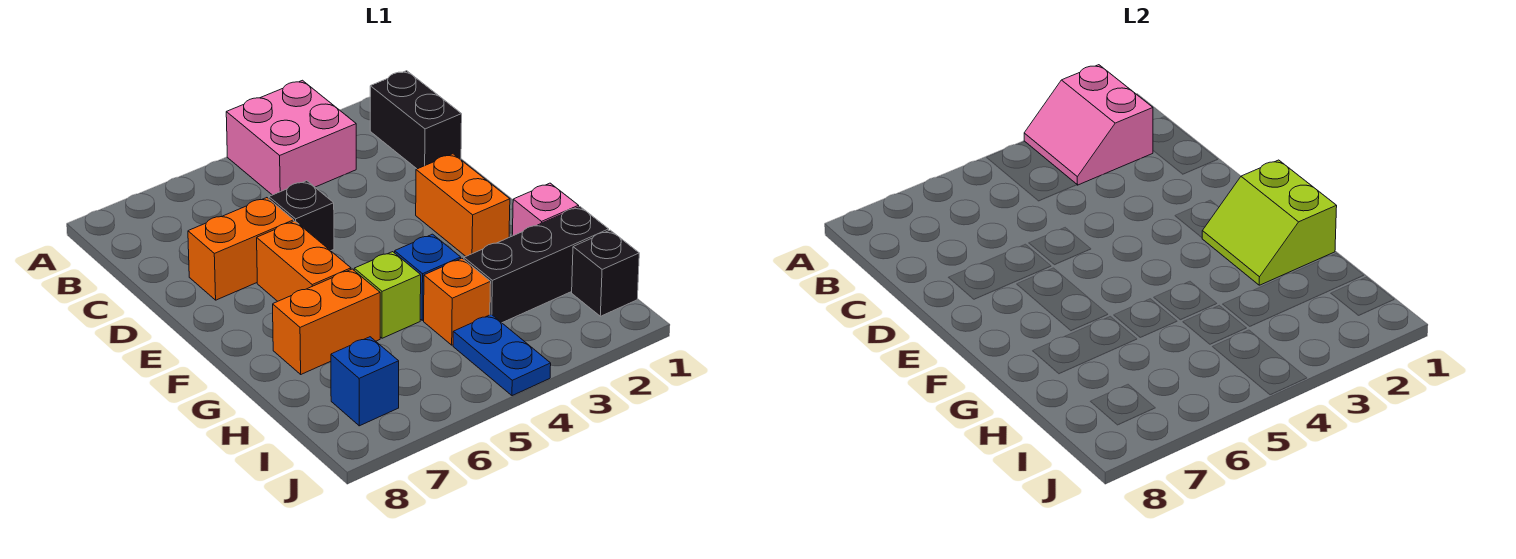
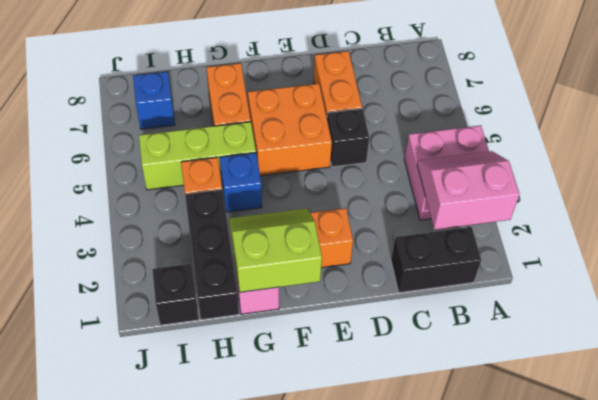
orange 1x2 brick [257,221,351,301] -> orange 2x2 brick [248,84,332,176]
lime 1x1 brick [354,252,421,338] -> lime 1x3 brick [139,122,256,190]
blue 1x2 plate [453,314,551,396] -> none

